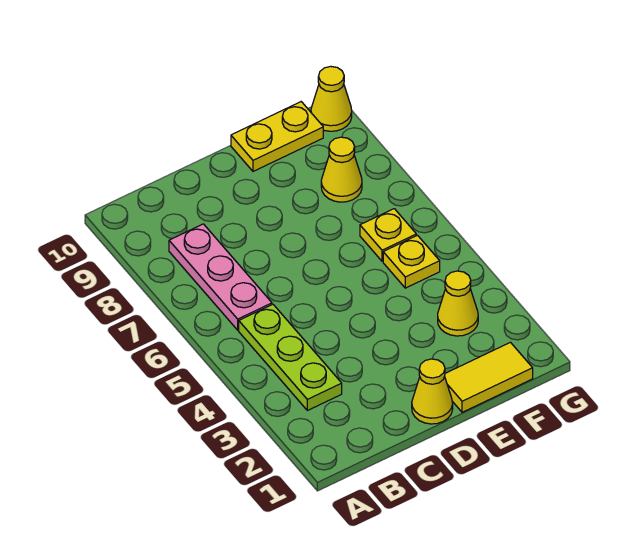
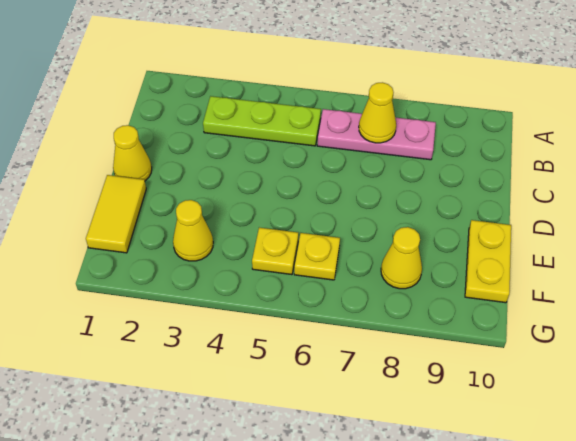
yellow 1x1 cone [311,66,352,131] -> yellow 1x1 cone moved to [359,82,396,143]

